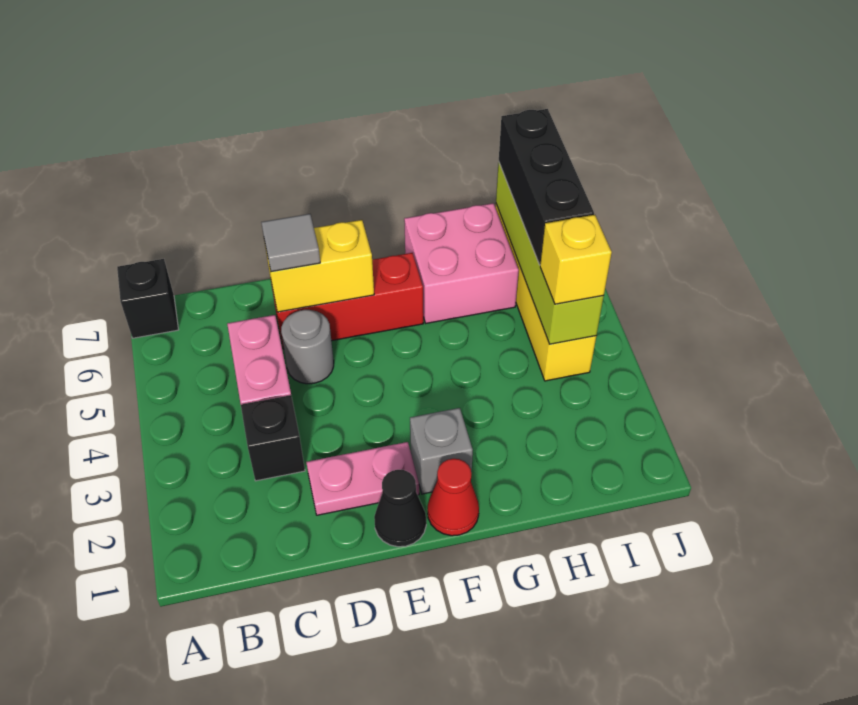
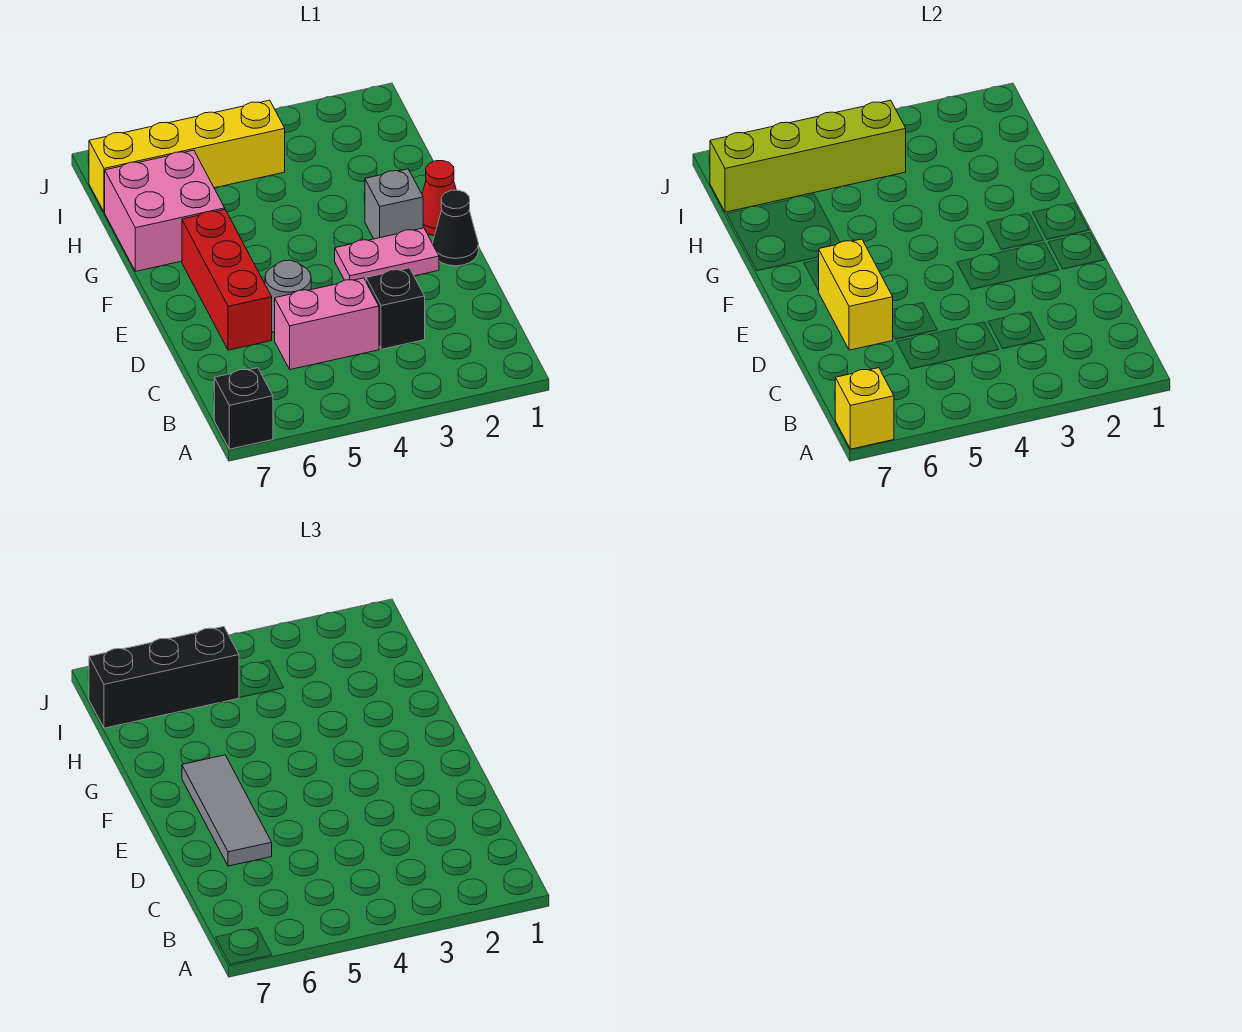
pink 1x2 plate [306,442,419,515] -> pink 1x2 plate turned to [335,228,439,281]
grey 1x1 tile [261,214,320,272] -> grey 1x3 tile [182,755,272,866]
yellow 1x1 brick [540,215,612,304] -> yellow 1x1 brick moved to [835,368,894,449]

